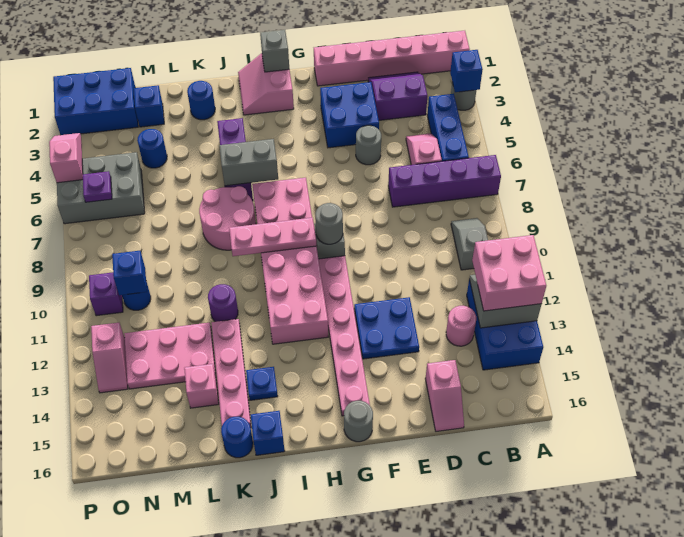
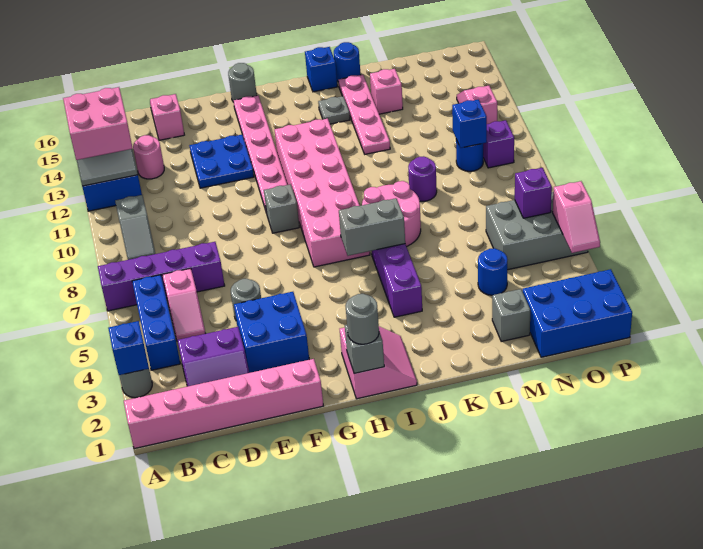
grey 1x1 round brick [315,203,343,244] -> grey 1x1 round brick moved to [345,294,379,344]
pink 1x3 plate [229,218,317,256] -> none
blue 1x1 plate [246,367,278,400] -> grey 1x1 plate [318,96,350,124]
blue 1x1 round brick [187,81,215,120] -> none
purple 1x1 round brick [208,284,238,322] -> purple 1x1 round brick moved to [408,156,437,201]
pink 2x3 plate [124,323,216,389] -> none
blue 1x1 brick [134,85,164,127] -> grey 1x1 brick [492,289,530,341]
purple 1x1 plate [83,171,112,202] -> purple 1x1 brick [515,168,552,218]

